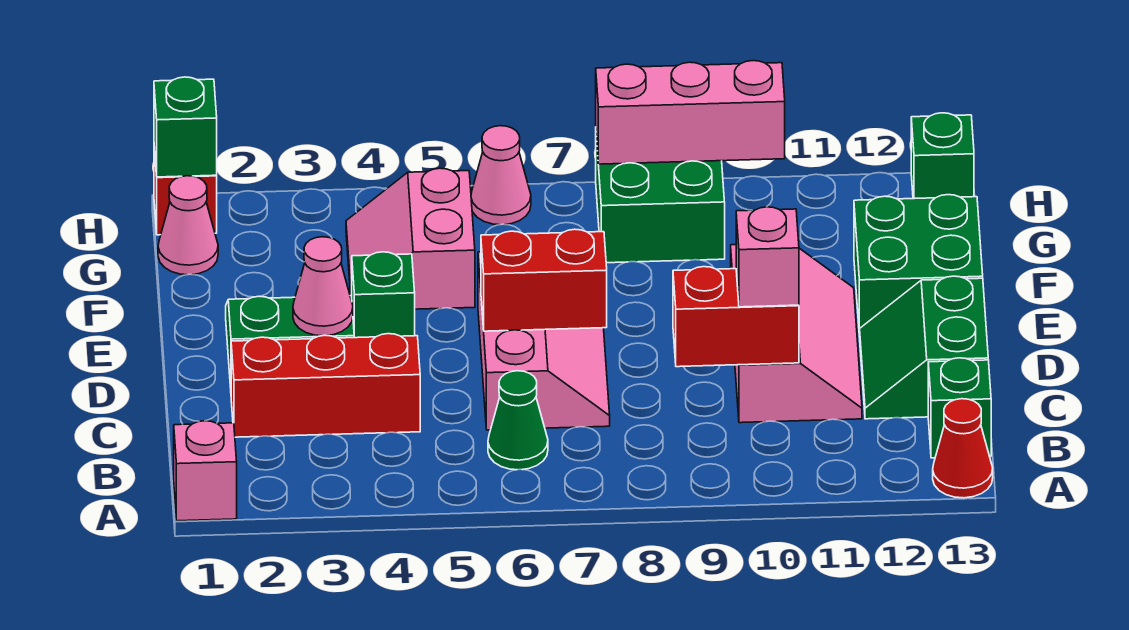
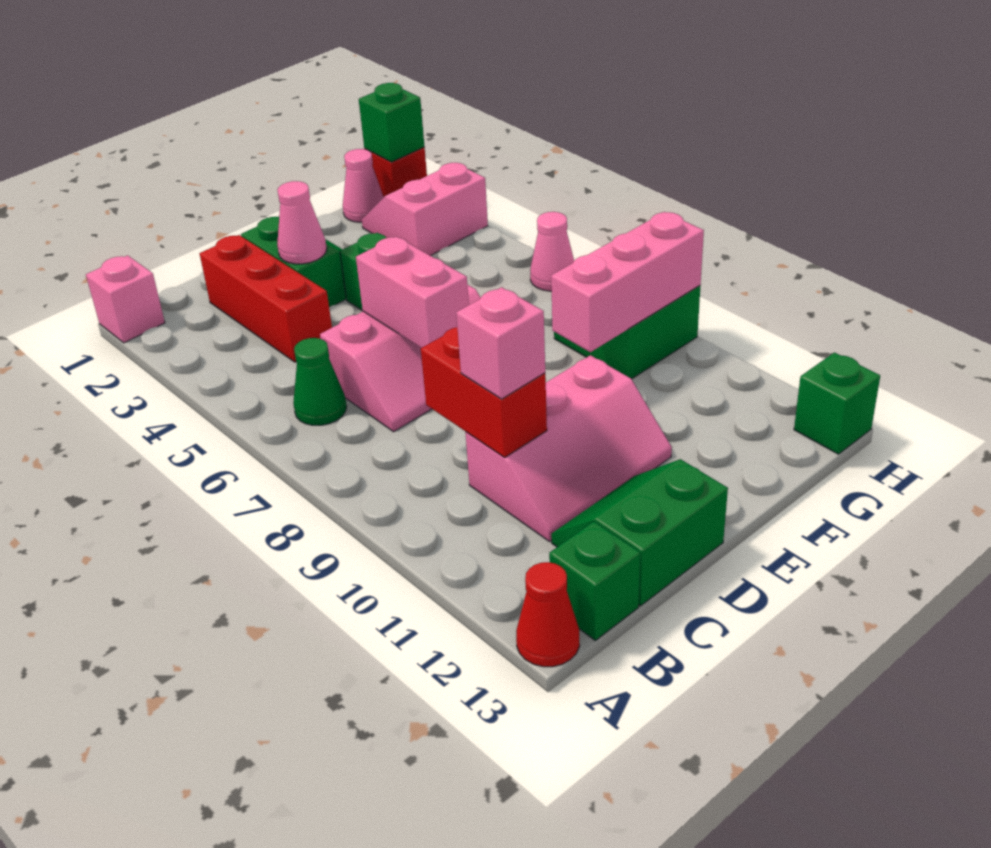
red 1x2 brick [481,229,607,331] -> pink 1x2 brick [356,236,469,348]
green 2x2 brick [854,195,983,337] -> none
pink 2x2 slope [346,168,475,309] -> pink 2x2 slope moved to [362,163,488,256]
pink 1x3 brick [596,61,785,164] -> pink 1x3 brick turned to [551,212,704,352]

